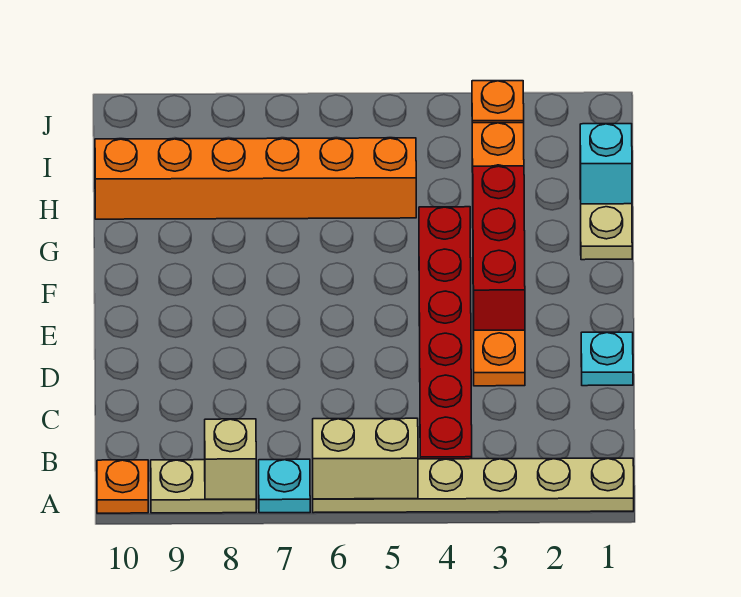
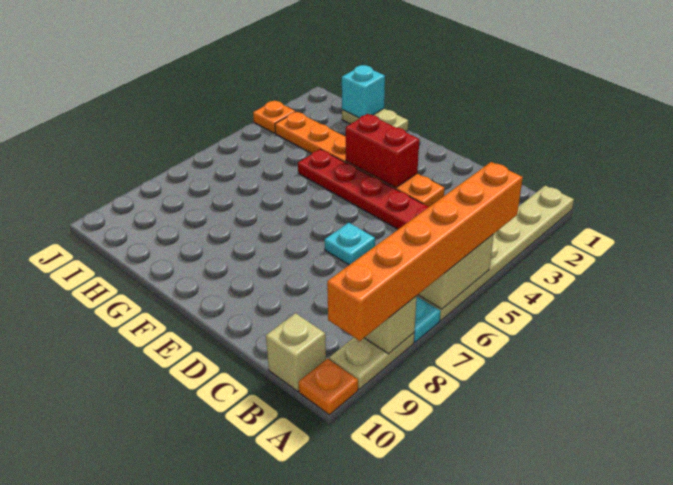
none -> tan 1x1 brick [266,313,326,391]
cyan 1x1 plate [581,332,633,386] -> cyan 1x1 plate moved to [325,223,375,265]
red 1x3 brick [473,166,525,330] -> red 1x2 brick [346,114,419,188]
orange 1x6 brick [95,138,416,219] -> orange 1x6 brick moved to [327,162,523,341]

